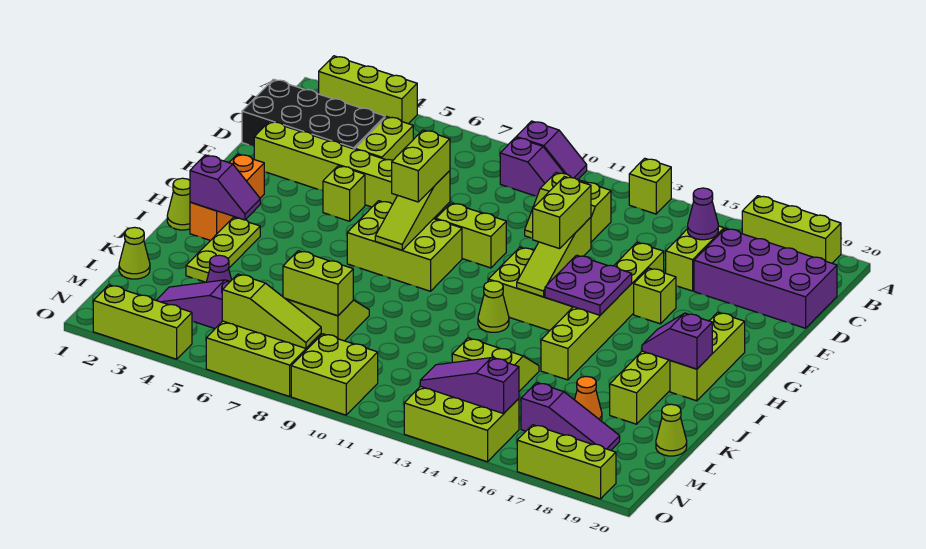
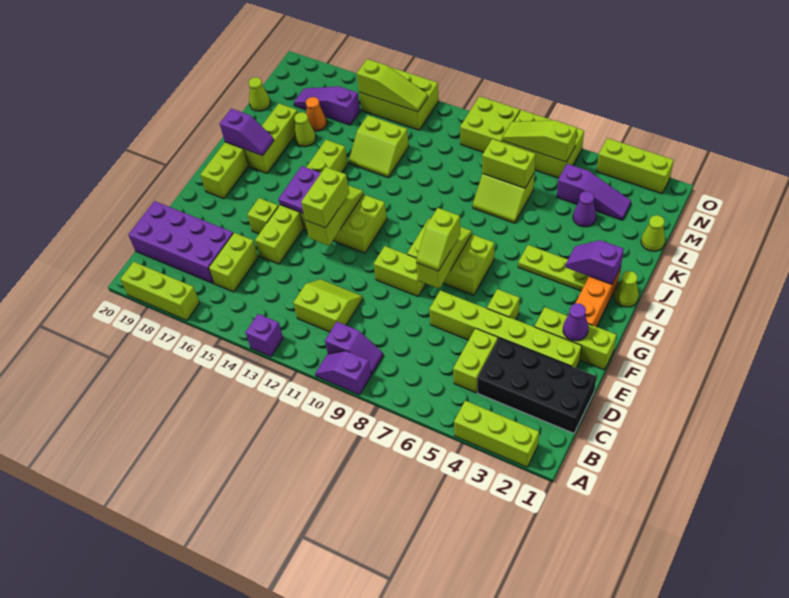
lime 1x1 brick [629,158,671,214] -> purple 1x1 brick [245,314,283,357]
purple 1x2 slope [500,137,565,196] -> purple 1x2 slope turned to [325,322,383,375]
purple 1x1 cone [688,188,718,240] -> purple 1x1 cone moved to [563,303,588,341]
lime 1x2 brick [392,130,450,202] -> lime 1x2 slope [416,208,460,271]
lime 1x3 plate [186,217,260,282] -> lime 1x3 plate turned to [518,245,589,291]
lime 1x1 cone [478,281,509,332] -> lime 1x1 cone moved to [294,112,316,147]
purple 1x3 slope [420,358,519,414] -> lime 1x3 slope [357,59,428,112]
lime 1x3 brick [517,425,616,499] -> lime 1x3 brick moved to [535,307,616,370]

